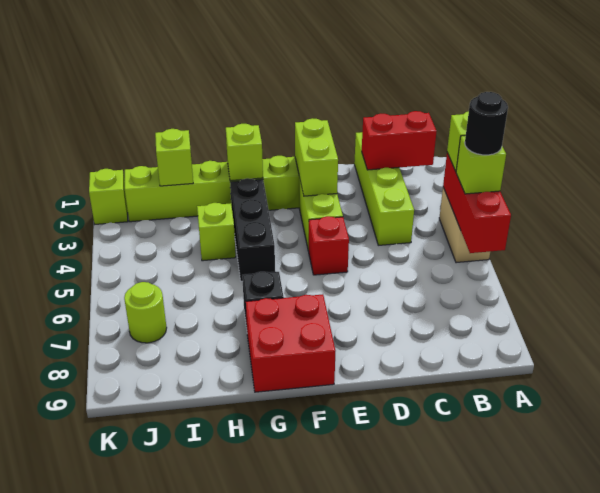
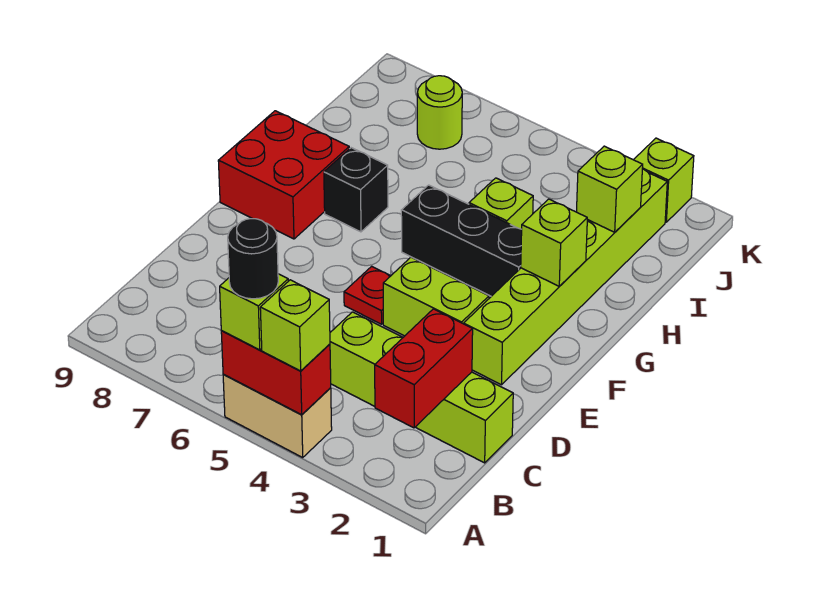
red 1x3 brick [443,153,511,253] -> red 1x2 brick [221,331,331,415]
lime 1x2 brick [295,118,338,196] -> none
red 1x1 brick [309,216,349,275] -> red 1x1 plate [344,266,390,324]

